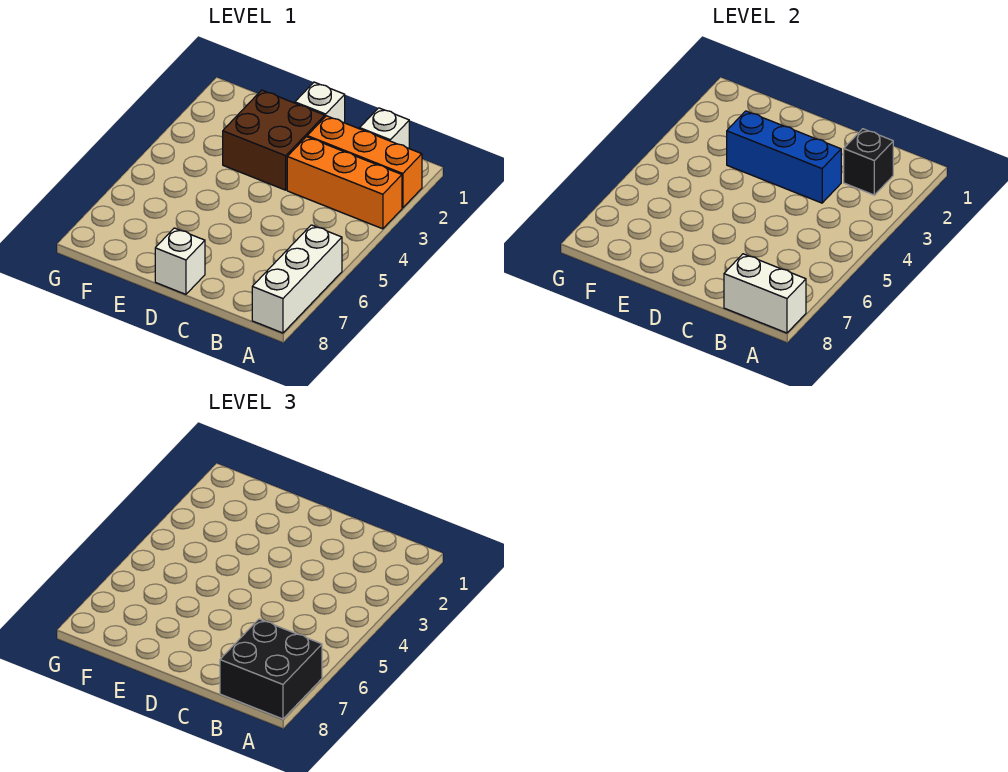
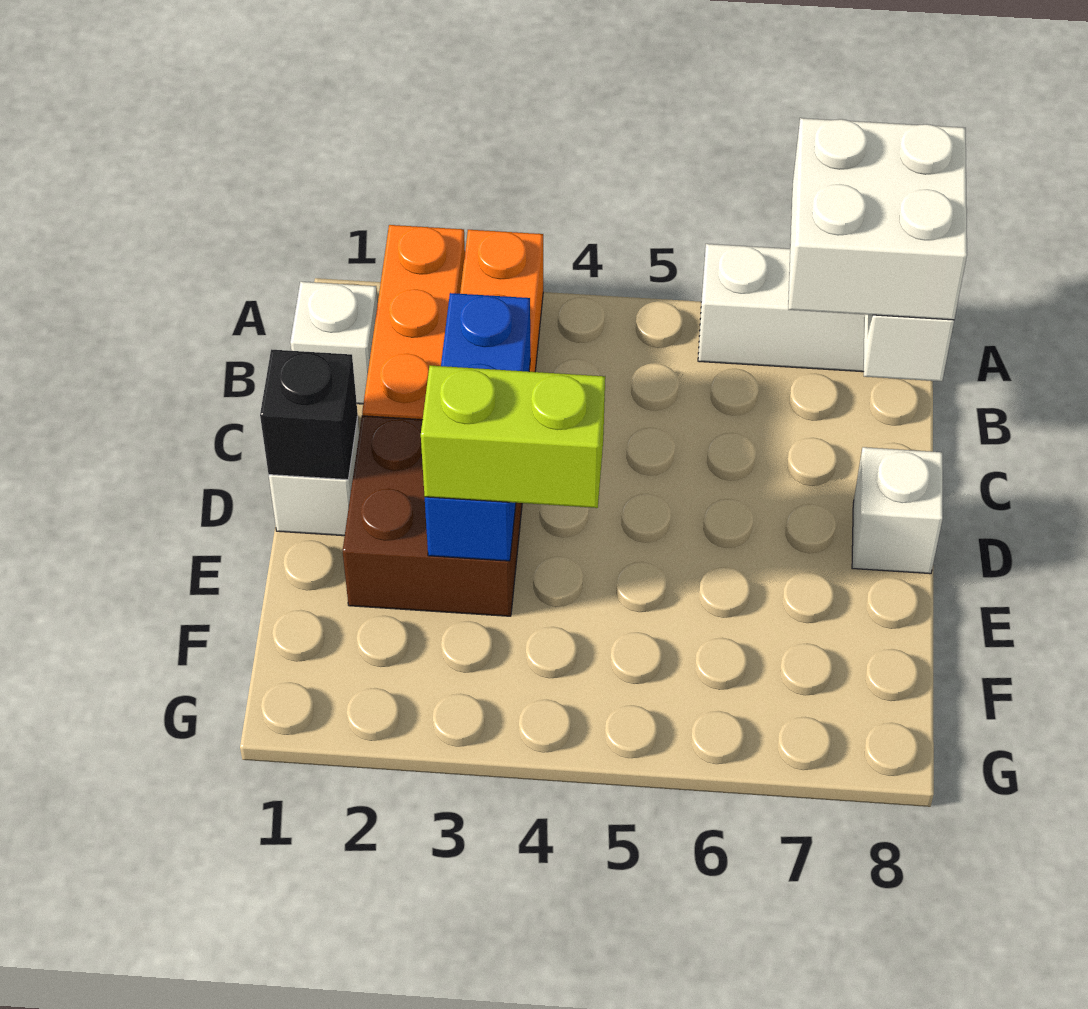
black 2x2 brick [220,619,322,719] -> white 2x2 brick [788,118,967,320]
black 1x1 brick [844,129,893,195] -> black 1x1 brick moved to [260,349,358,480]
none -> lime 1x2 brick [421,366,605,508]

